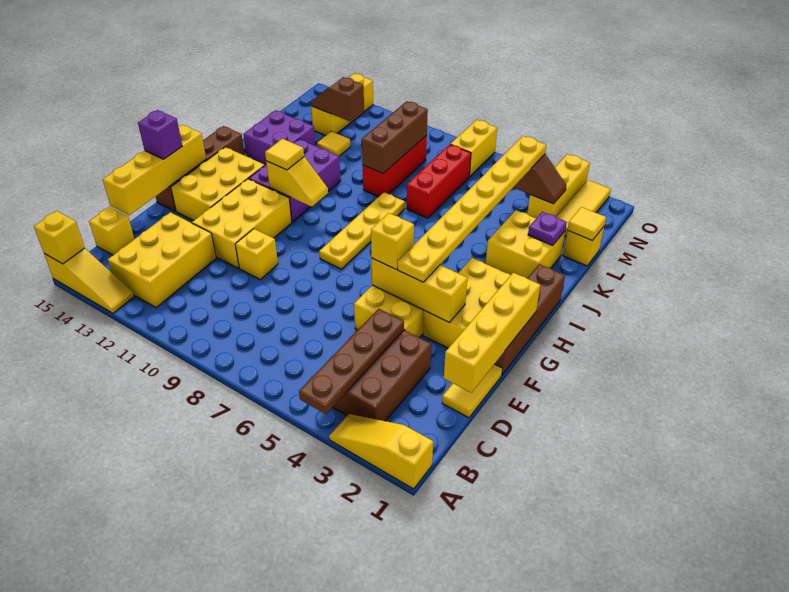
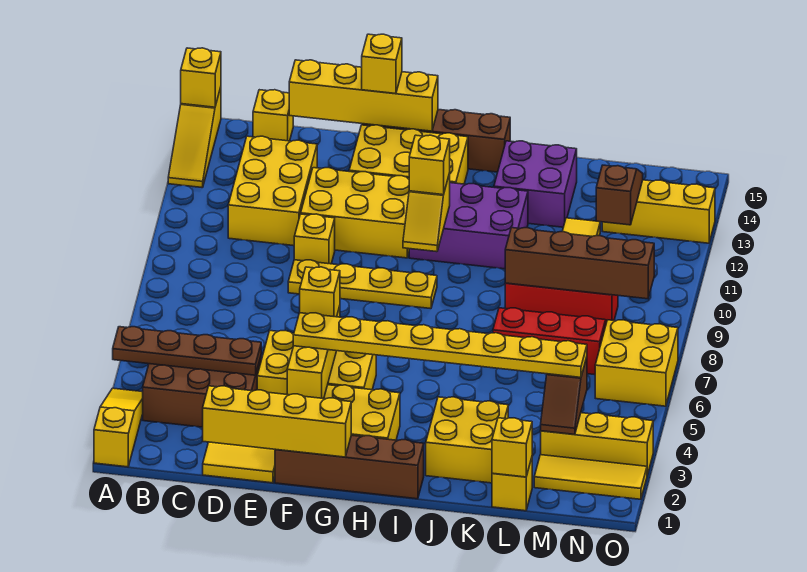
yellow 2x3 brick [108,212,216,308] -> yellow 2x3 brick turned to [228,136,317,246]
purple 1x1 brick [138,110,182,159] -> yellow 1x1 brick [362,34,402,94]
yellow 1x4 plate [319,192,405,269] -> yellow 1x4 plate moved to [288,260,437,309]
yellow 1x1 tile [265,139,304,170] -> yellow 1x1 brick [409,135,450,195]
purple 1x1 plate [528,212,567,246] -> none
brown 1x3 brick [362,101,428,174] -> brown 1x4 brick [505,228,654,299]
yellow 1x1 tile [567,207,606,240] -> yellow 1x1 brick [492,418,532,477]
yellow 1x2 brick [450,120,497,177] -> yellow 2x2 brick [595,320,678,406]

